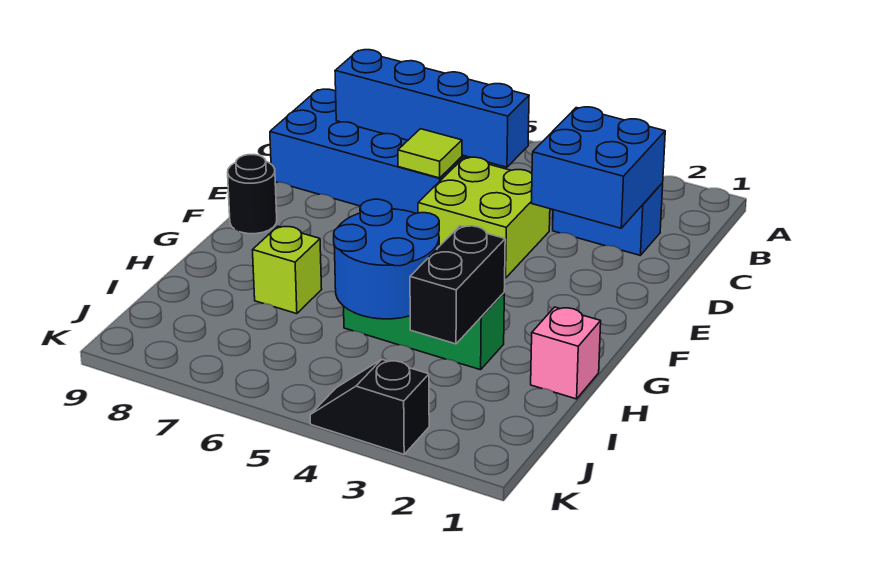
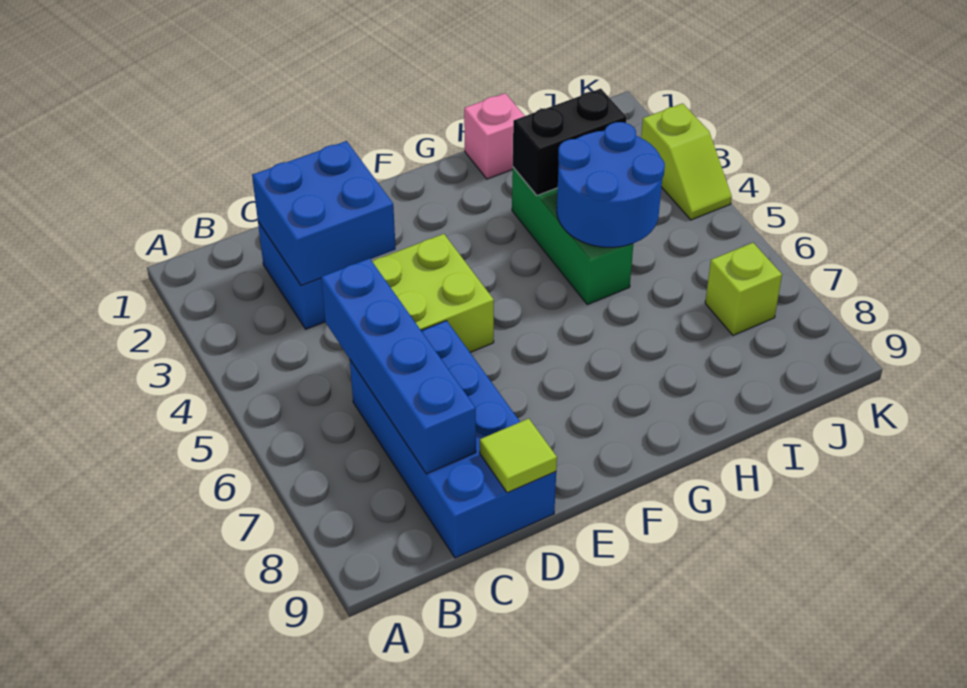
lime 1x1 tile [398,129,462,178] -> lime 1x1 tile moved to [480,419,557,493]
black 1x1 round brick [228,155,277,234] -> none
lime 1x1 brick [253,226,322,314] -> lime 1x1 brick moved to [705,243,782,335]
black 1x2 slope [310,360,429,454] -> lime 1x2 slope [641,103,732,220]

